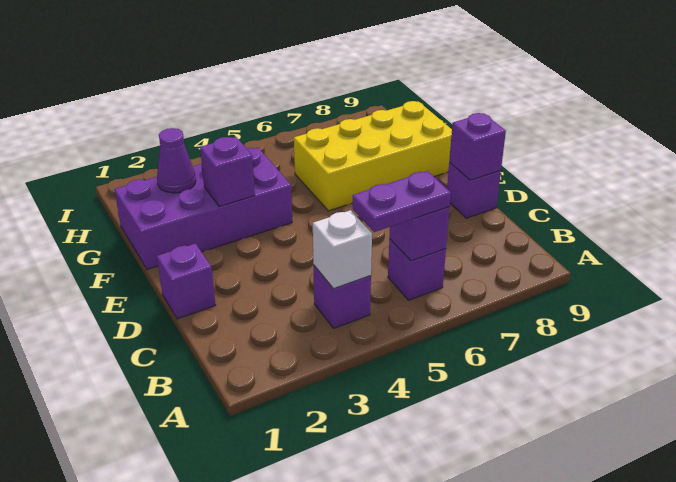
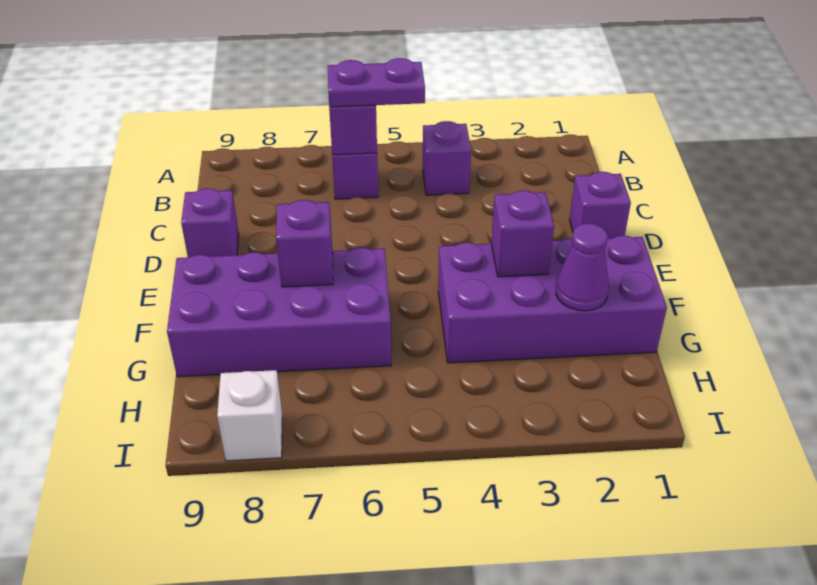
white 1x1 brick [313,210,372,289] -> white 1x1 brick moved to [217,370,282,461]
purple 1x1 brick [449,113,506,180] -> purple 1x1 brick moved to [276,200,333,287]
yellow 2x4 brick [294,101,452,211] -> purple 2x4 brick [167,247,391,377]

